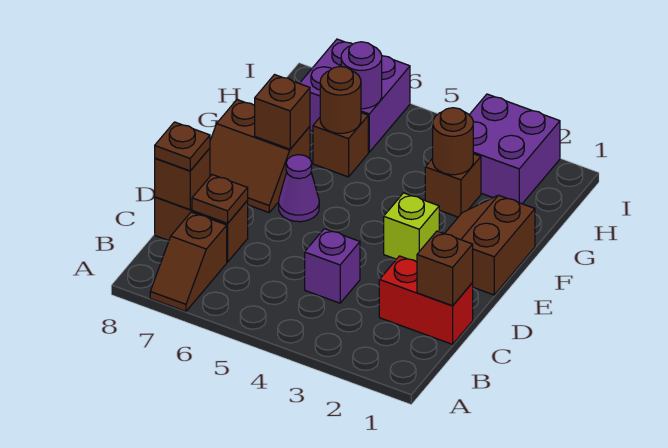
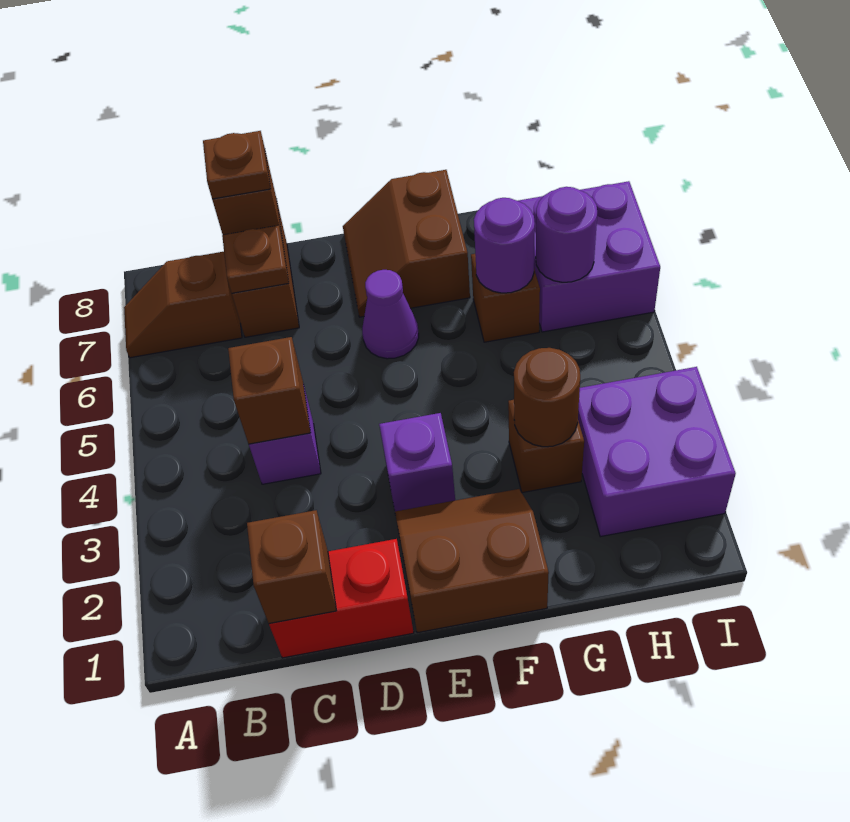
red 1x2 brick [379,256,473,344] -> red 1x2 brick turned to [269,539,414,658]
lime 1x1 brick [384,193,439,262] -> purple 1x1 brick [379,413,455,511]
brown 1x1 brick [255,75,310,149] -> brown 1x1 brick moved to [228,337,311,444]
brown 1x1 round brick [320,66,361,133] -> purple 1x1 round brick [474,198,535,293]

